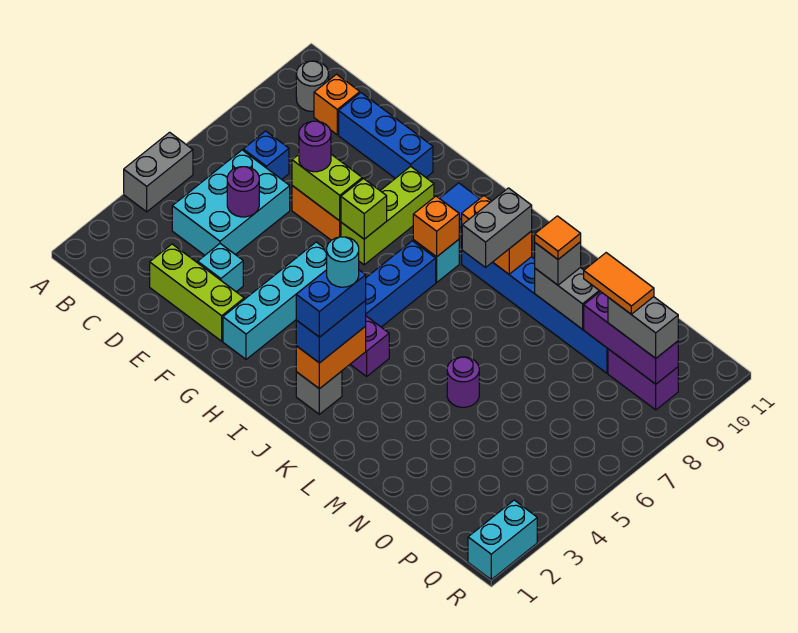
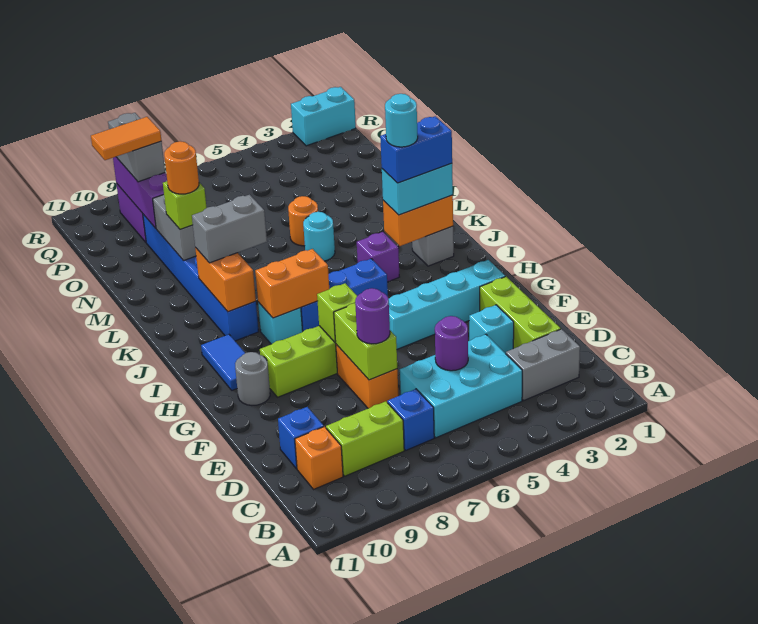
grey 1x2 brick [124,132,193,212] -> grey 1x2 brick moved to [506,329,580,400]
grey 1x1 round brick [296,61,329,111] -> grey 1x1 round brick moved to [235,352,270,405]
none -> lime 1x2 brick [326,401,404,476]
blue 1x3 brick [339,93,433,178] -> blue 1x1 brick [278,407,324,469]
orange 1x1 brick [413,196,459,257] -> orange 1x2 brick [255,249,329,318]
blue 1x2 brick [296,301,366,363] -> cyan 1x2 brick [382,163,453,215]
none -> cyan 1x1 round brick [303,212,335,261]
purple 1x1 round brick [447,357,479,407] -> orange 1x1 round brick [288,196,318,246]
grey 1x1 brick [535,242,581,285] -> lime 1x1 brick [163,181,207,230]
orange 1x1 tile [535,216,581,259] -> orange 1x1 round brick [164,141,199,194]
orange 1x2 tile [584,253,654,314] -> orange 1x2 tile turned to [91,117,162,160]

